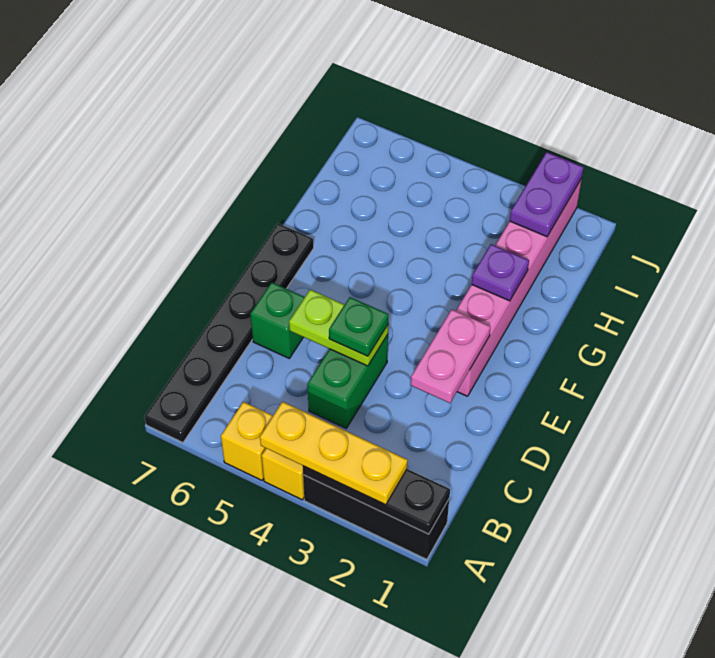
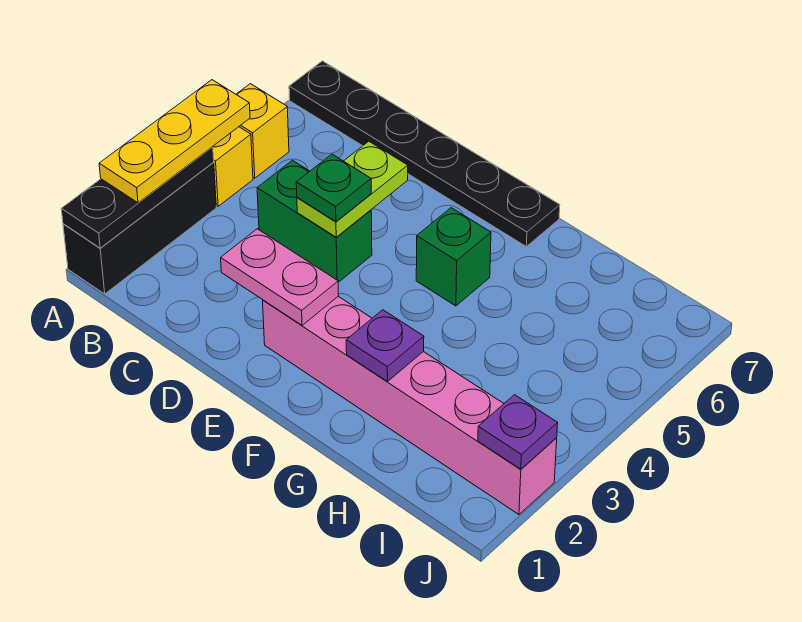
green 1x1 brick [250,282,305,358] -> green 1x1 brick moved to [416,208,491,306]
purple 1x2 plate [510,152,584,237] -> purple 1x1 plate [478,395,558,469]

